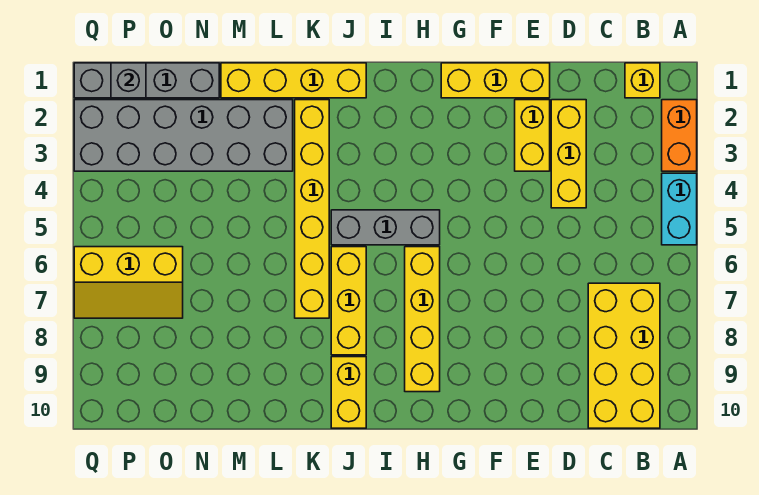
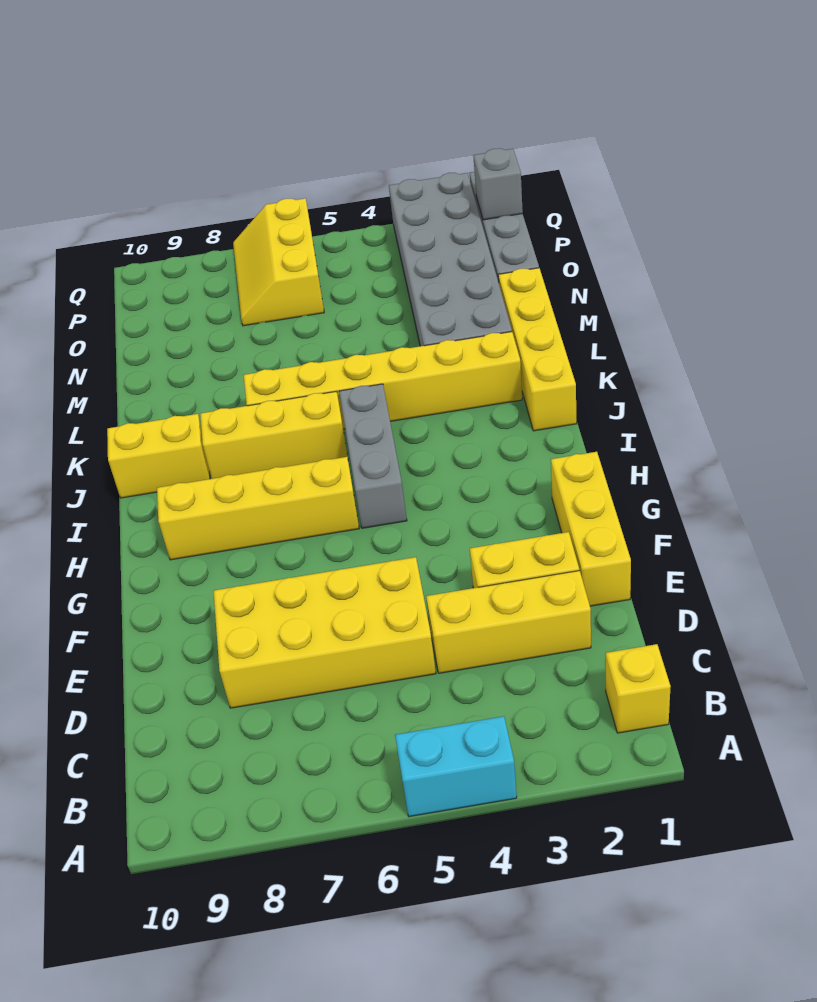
orange 1x2 brick [662,100,697,171] -> none
yellow 2x4 brick [588,283,660,428] -> yellow 2x4 brick moved to [214,557,436,708]

